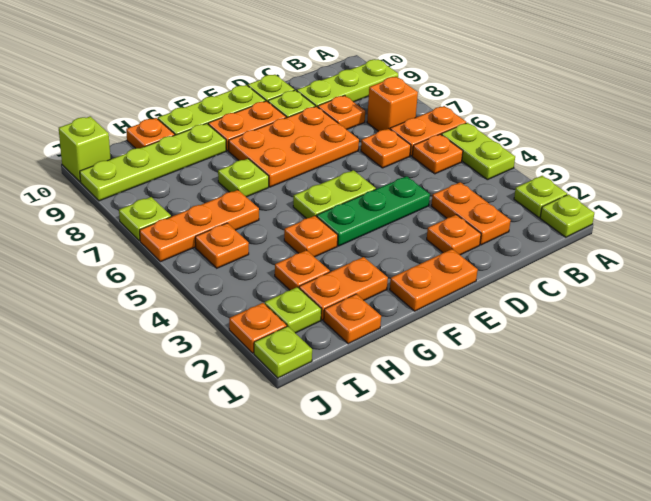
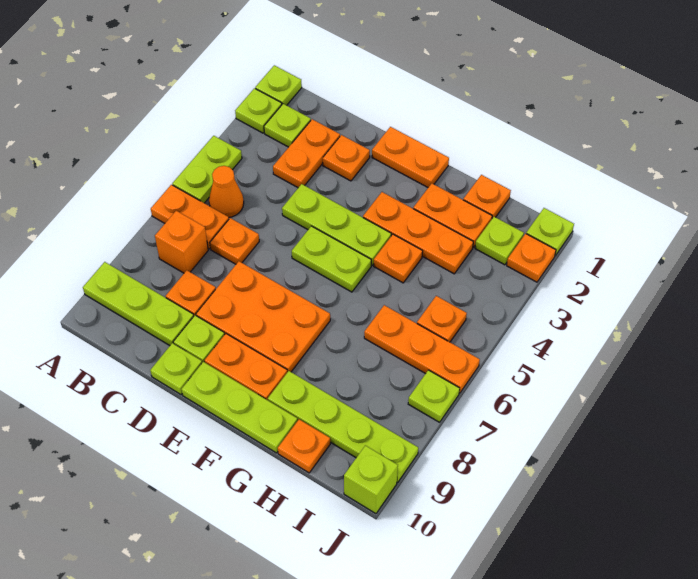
orange 1x1 plate [412,134,463,174] -> orange 1x1 cone [209,166,244,217]
green 1x3 plate [317,176,430,246] -> lime 1x3 plate [282,184,391,265]
lime 1x1 plate [218,159,269,197] -> lime 1x1 plate moved to [264,104,311,147]
orange 1x1 plate [275,250,330,290] -> orange 1x3 plate [363,192,473,274]

